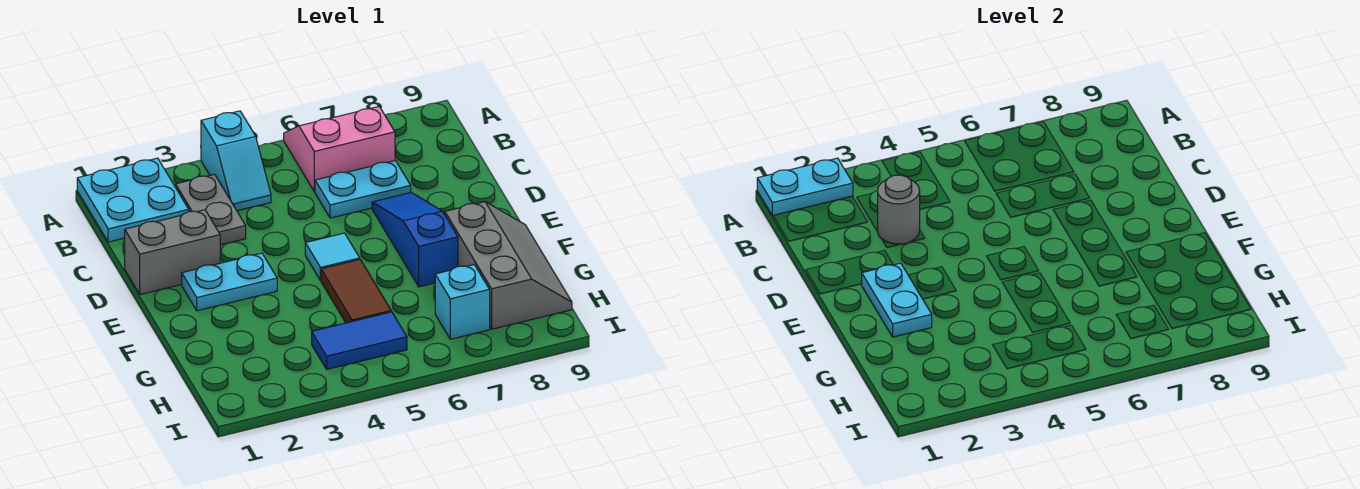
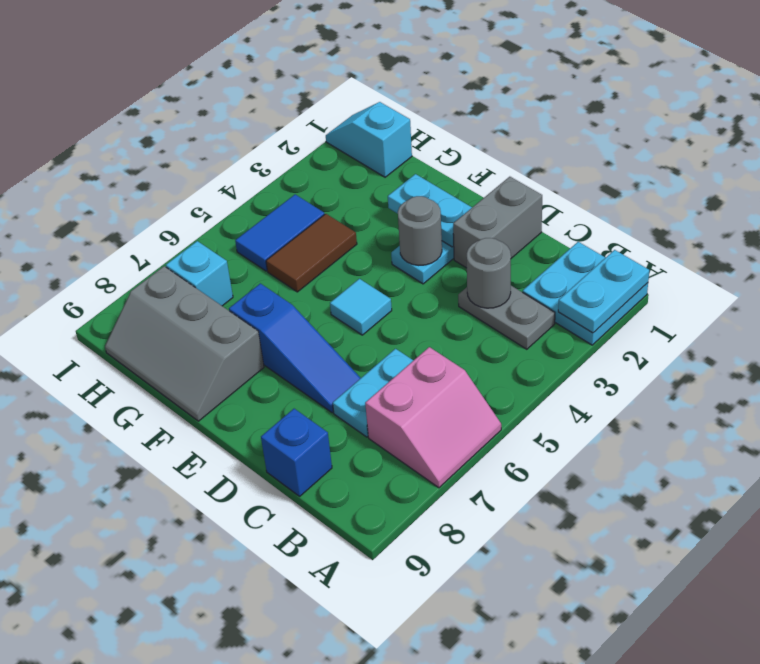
cyan 1x2 slope [201,111,271,211] -> cyan 1x2 slope moved to [326,102,412,177]
none -> blue 1x1 brick [261,409,332,496]
none -> grey 1x1 round brick [398,196,442,265]
brown 1x2 tile [321,259,391,323] -> brown 1x2 tile turned to [266,214,357,292]

